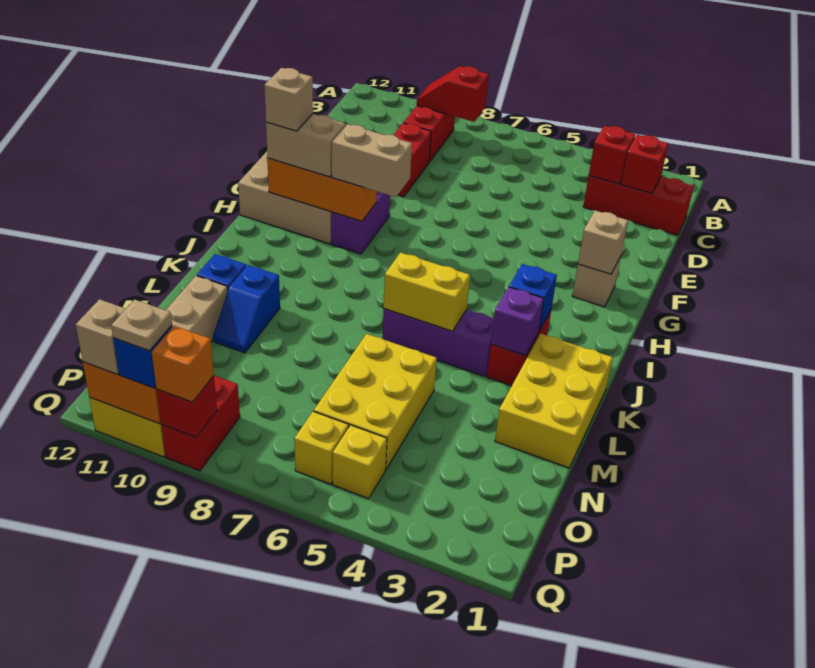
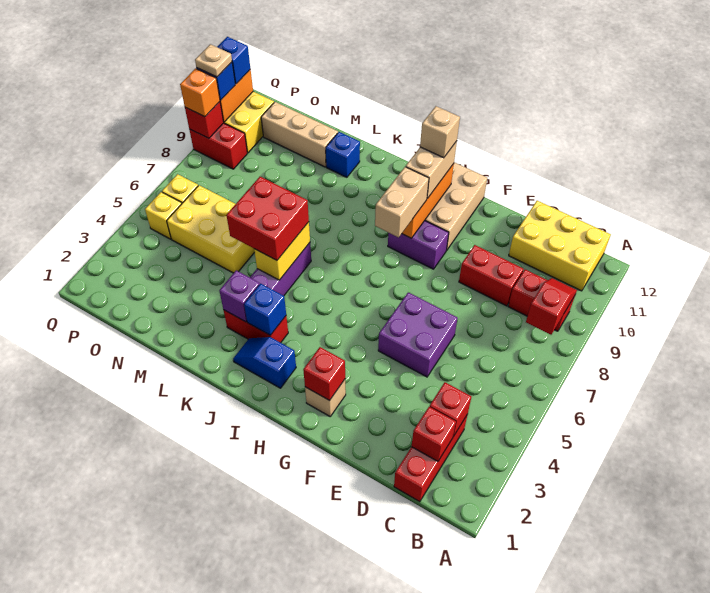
none -> purple 2x2 brick [378,292,458,377]
tan 1x1 brick [578,210,628,274] -> red 1x1 brick [303,347,345,401]
yellow 2x3 brick [495,334,613,468] -> yellow 2x3 brick moved to [509,201,611,291]
none -> red 2x2 brick [226,177,309,260]
blue 1x2 slope [213,265,280,353] -> blue 1x2 slope moved to [233,337,296,388]
tan 1x1 brick [76,299,126,374] -> blue 1x1 brick [217,37,250,84]

